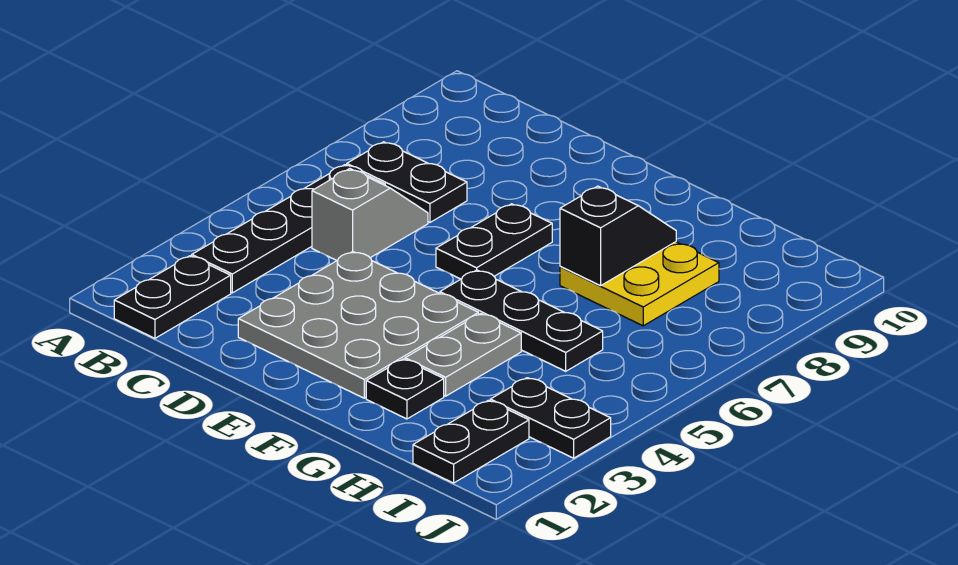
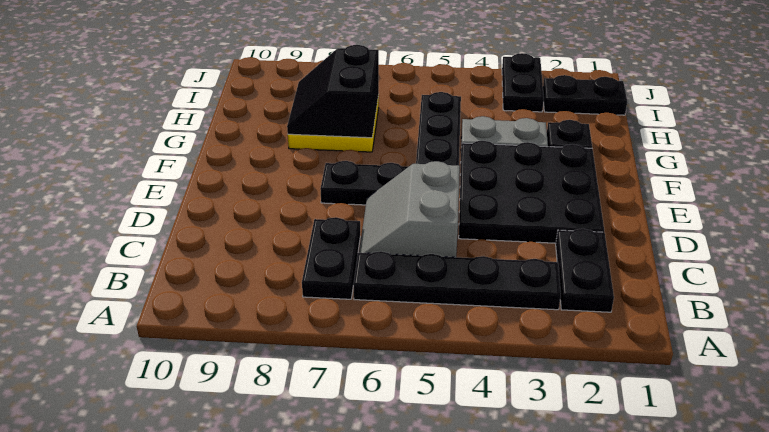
black 1x2 plate [114,256,231,338] -> black 1x2 plate turned to [556,229,614,312]
grey 1x2 slope [312,169,428,260] -> grey 2x2 slope [359,161,460,257]
grey 3x3 plate [238,252,479,398] -> black 3x3 plate [459,141,604,243]
black 1x2 slope [560,186,676,286] -> black 2x2 slope [287,45,379,138]

